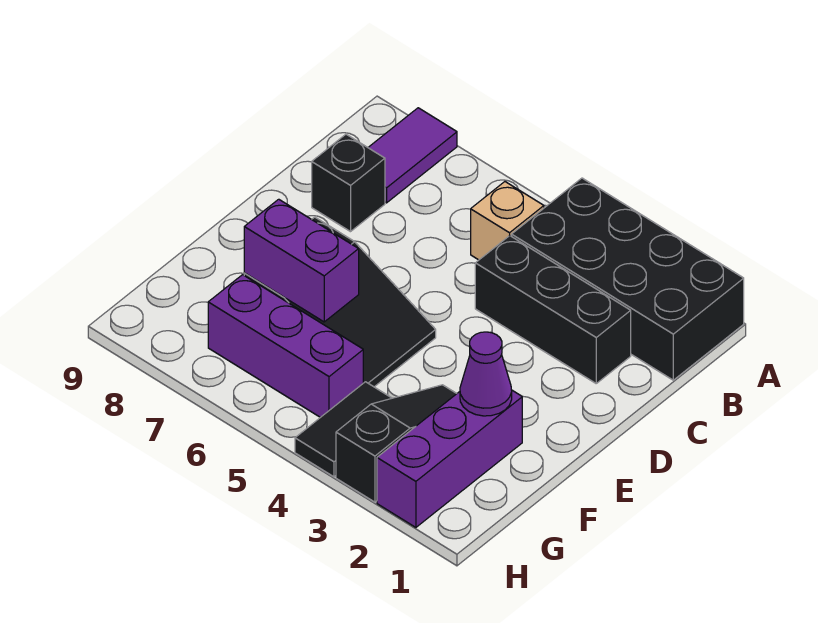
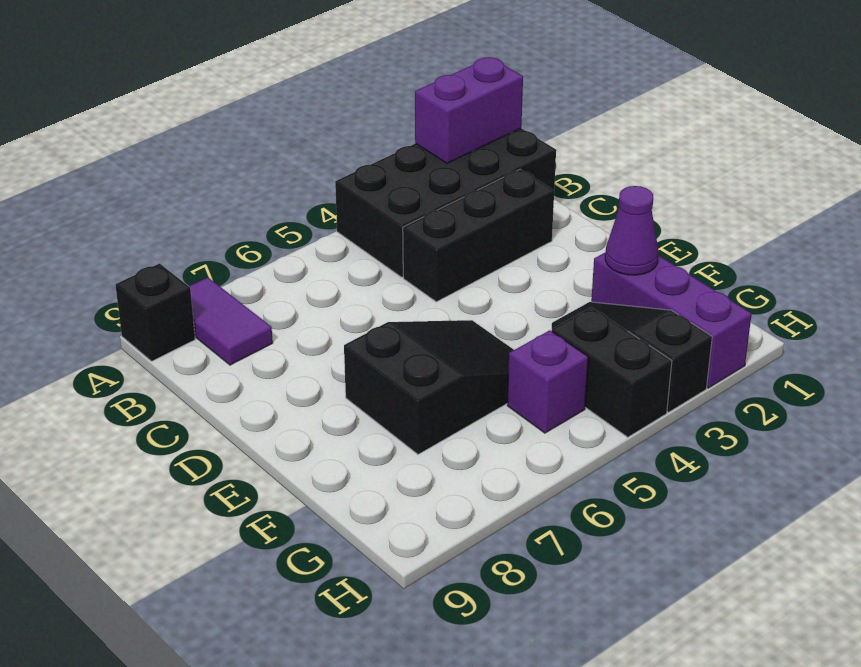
tan 1x1 brick [471,182,544,260] -> none
black 1x1 brick [312,134,385,232] -> black 1x1 brick moved to [115,264,195,361]
purple 1x2 brick [244,199,359,322] -> purple 1x2 brick moved to [415,57,523,163]
black 1x2 tile [295,382,392,477] -> black 1x2 brick [552,307,672,437]
purple 1x3 brick [208,275,363,417] -> purple 1x1 brick [507,330,588,433]

